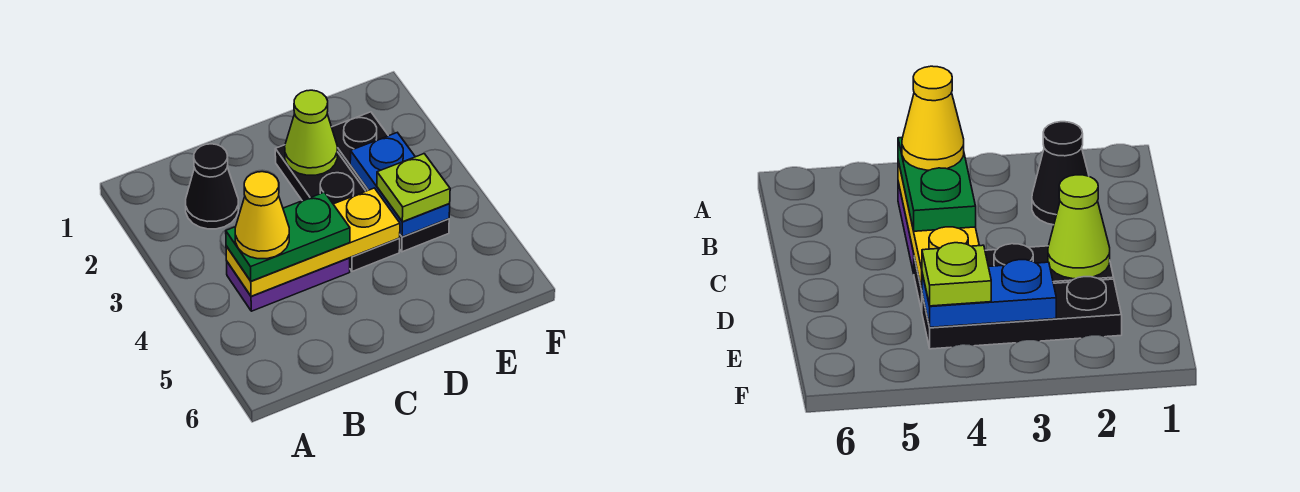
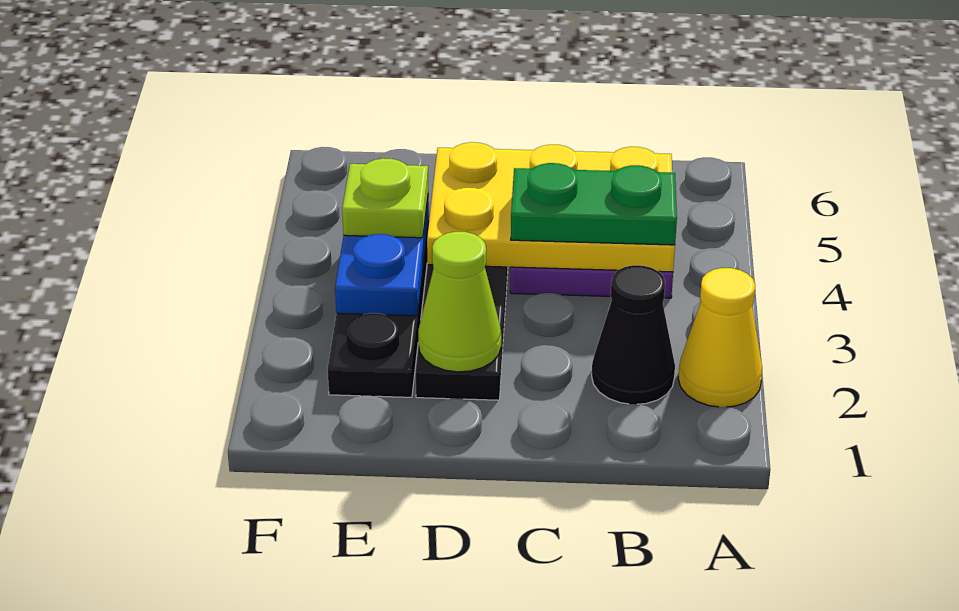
yellow 1x3 plate [226,188,400,296] -> yellow 2x3 plate [427,142,675,272]
yellow 1x1 cone [235,172,289,259] -> yellow 1x1 cone moved to [678,268,762,407]

